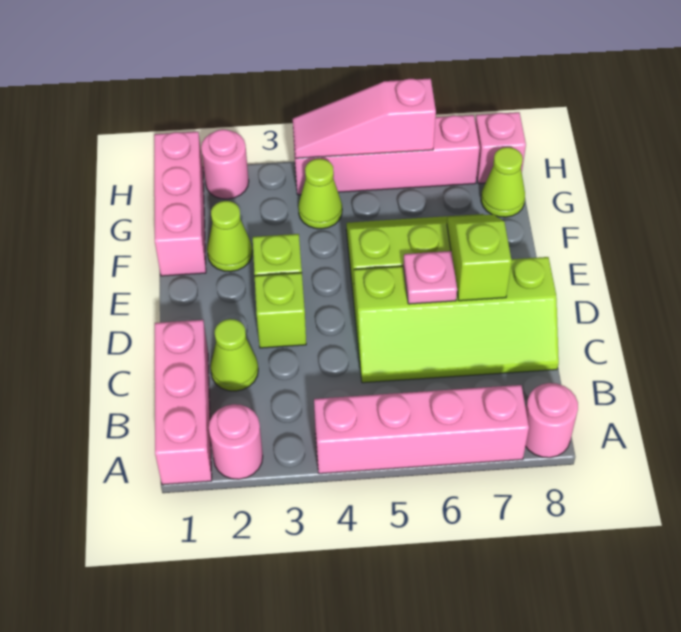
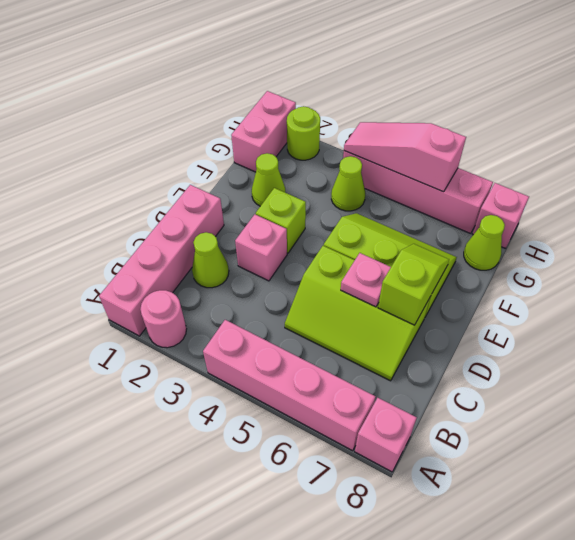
pink 1x3 brick [155,320,212,485] -> pink 1x4 brick [99,185,224,336]
pink 1x1 round brick [525,383,578,458] -> pink 1x1 brick [355,398,417,472]
lime 2x4 slope [354,257,559,383] -> lime 2x3 slope [285,246,431,381]
lime 1x1 brick [255,273,306,348] -> pink 1x1 brick [235,214,287,281]
pink 1x3 brick [154,132,206,276] -> pink 1x2 brick [231,91,296,172]
pink 1x1 round brick [201,129,249,199] -> lime 1x1 round brick [287,106,320,160]

